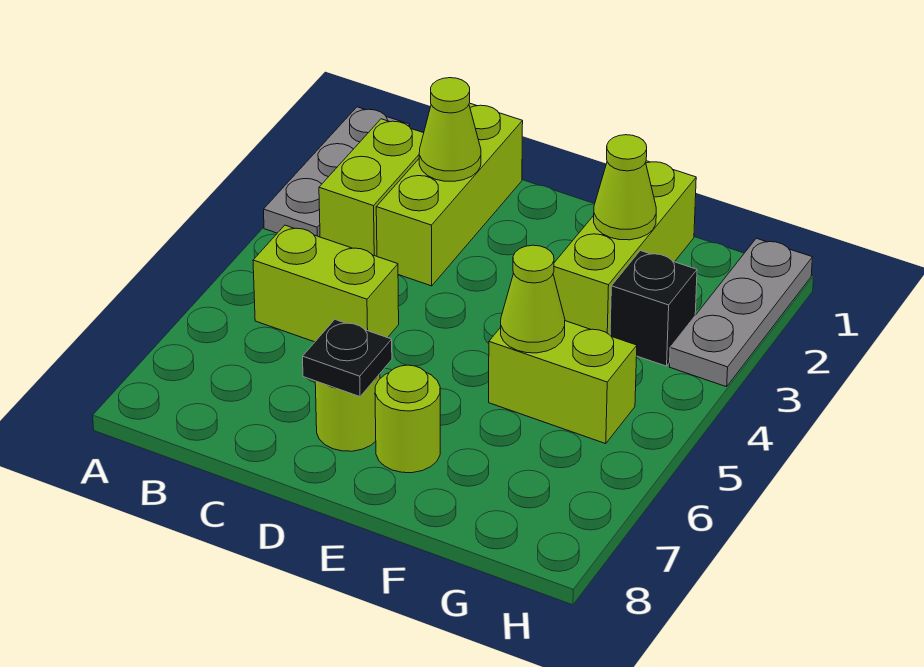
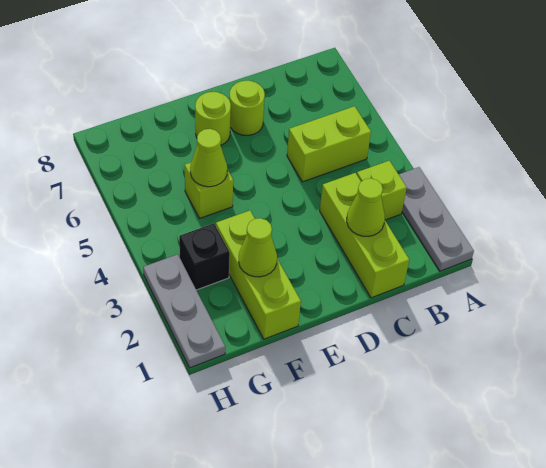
lime 1x2 brick [319,119,424,256] -> lime 1x1 brick [357,161,407,220]
black 1x1 plate [303,320,392,397] -> none
lime 1x2 brick [489,321,637,444] -> lime 1x1 brick [185,163,233,218]

